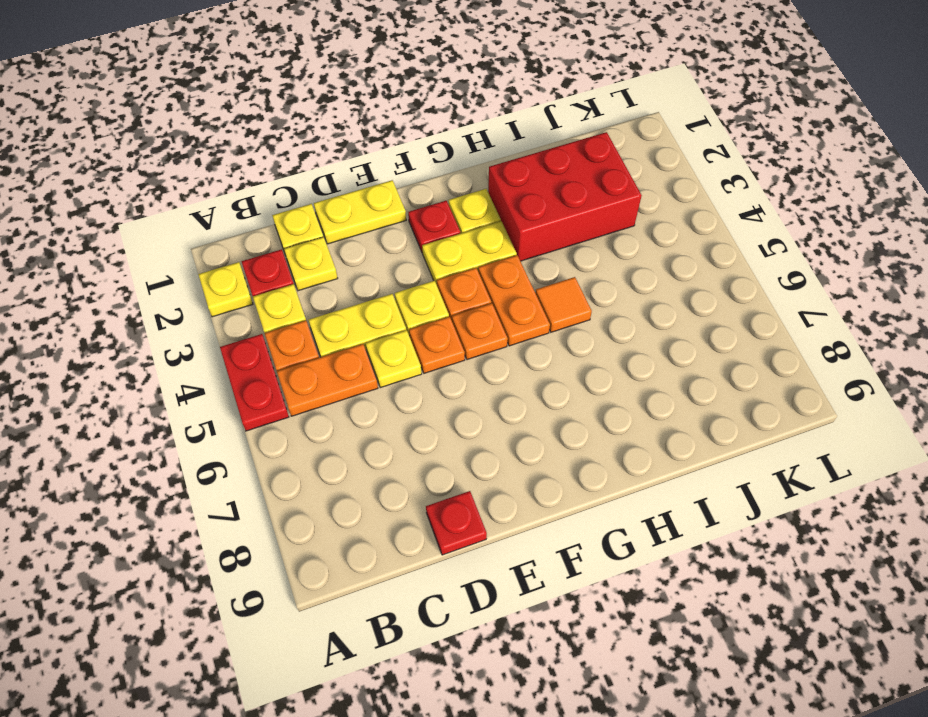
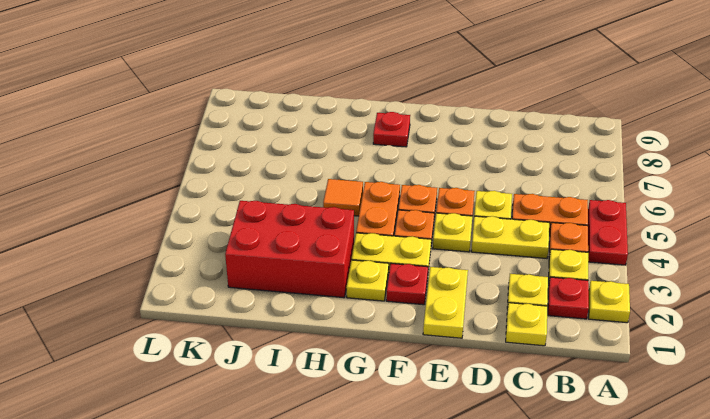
yellow 1x2 plate [314,180,406,244] -> yellow 1x2 plate turned to [423,267,468,338]
red 1x1 plate [426,491,487,555] -> red 1x1 plate moved to [373,112,410,147]

